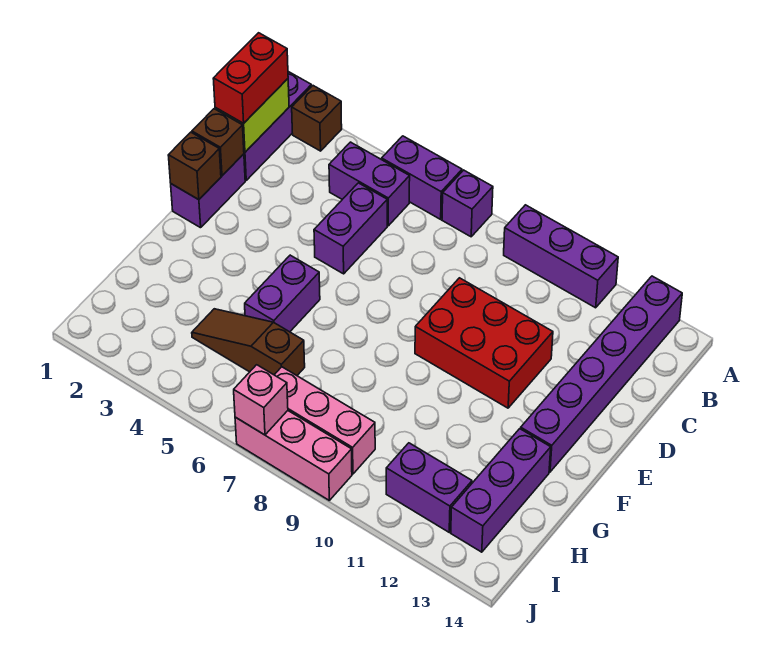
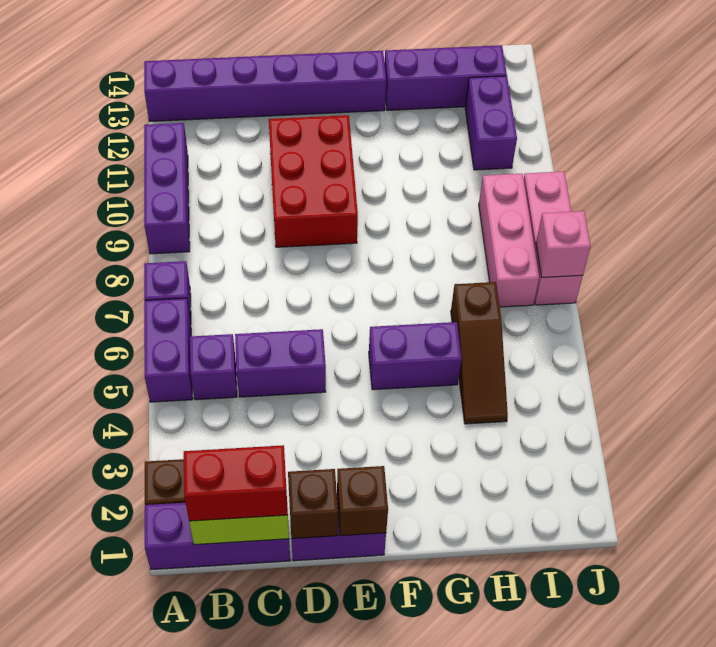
purple 1x2 brick [329,142,410,226] -> purple 1x1 brick [190,334,237,400]

